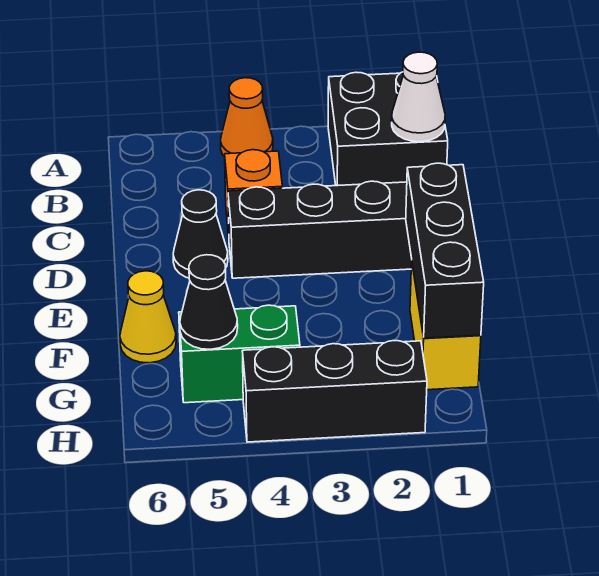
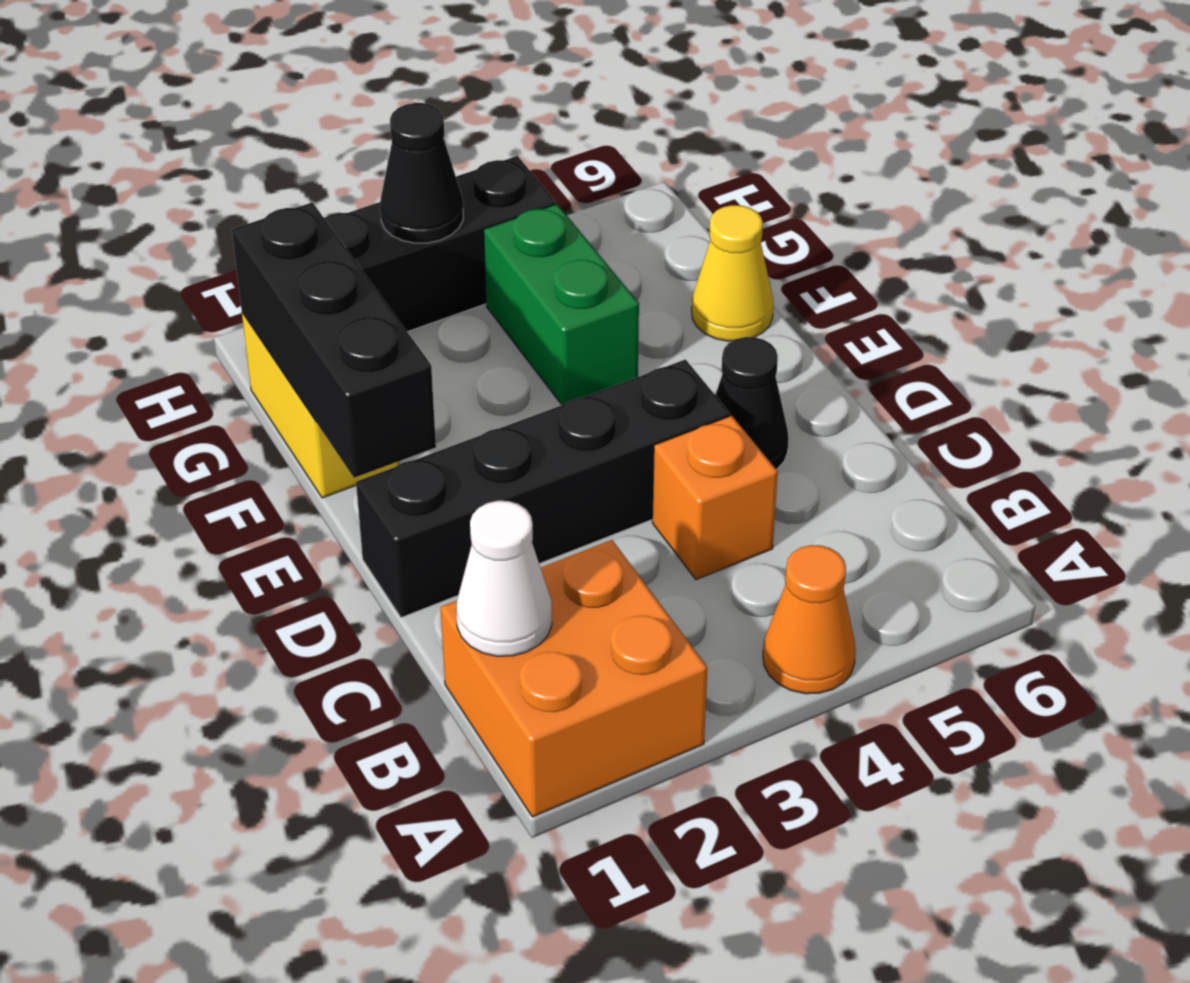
black 2x2 brick [328,72,448,186] -> orange 2x2 brick [440,540,707,817]
green 1x2 brick [179,305,300,403] -> green 1x2 brick turned to [484,204,639,405]
black 1x1 cone [180,255,238,349] -> black 1x1 cone moved to [380,103,463,243]

